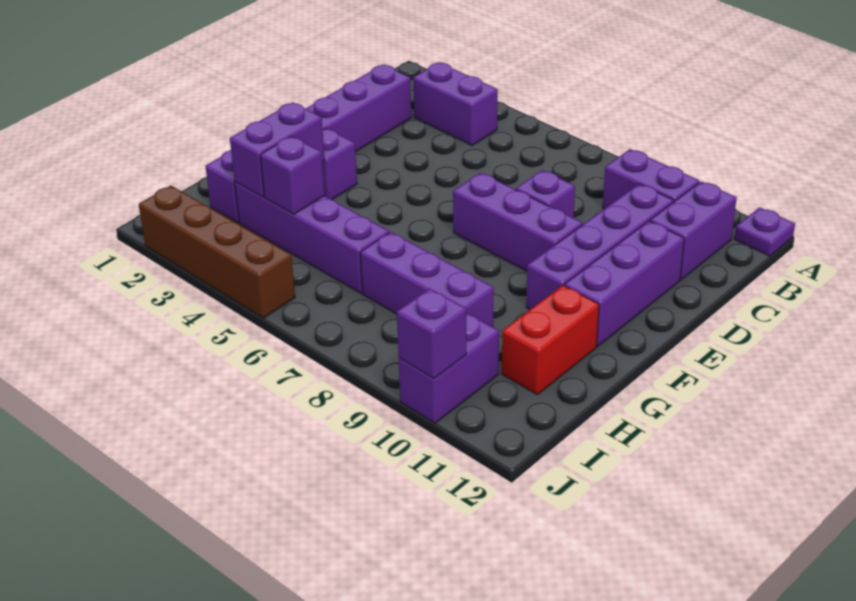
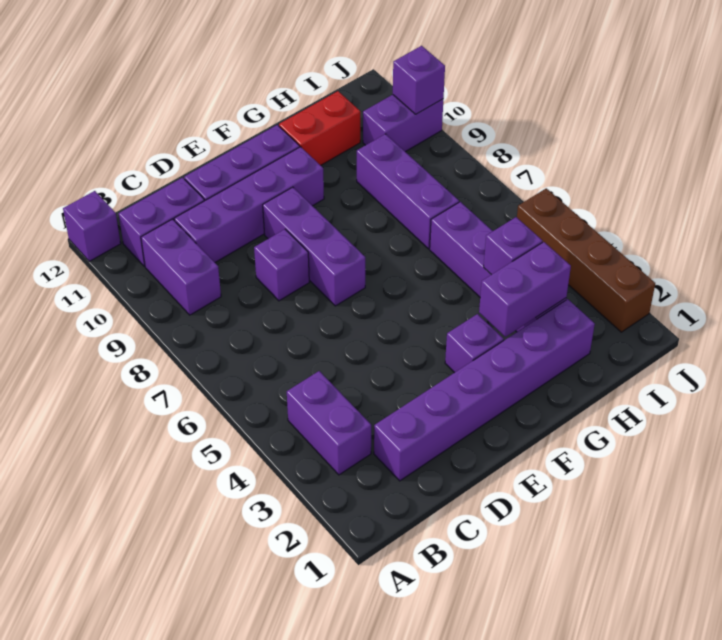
purple 1x1 plate [734,207,795,256] -> purple 1x1 brick [63,191,121,261]

